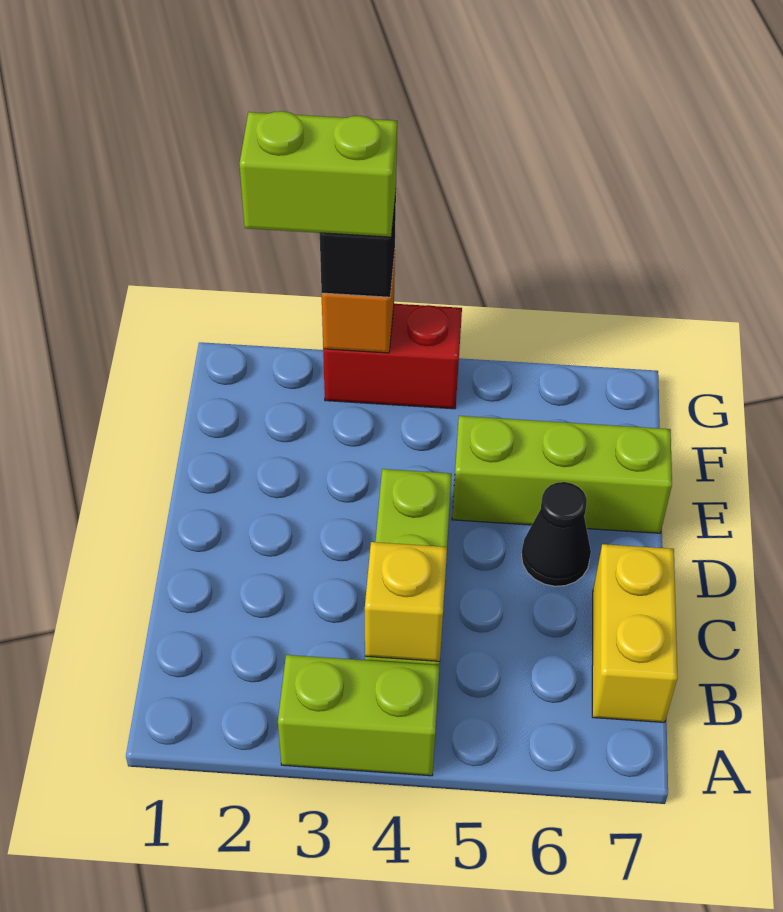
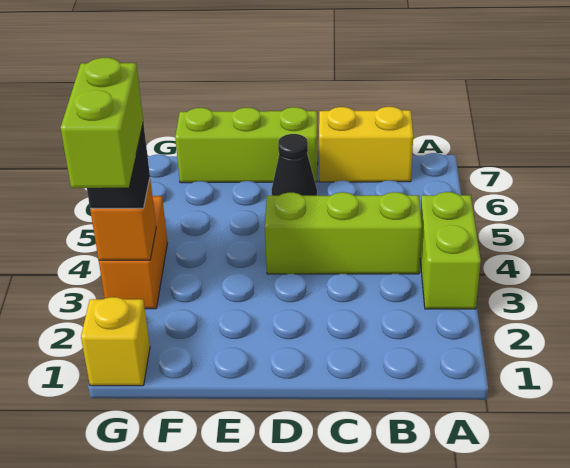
yellow 1x1 brick [365,542,447,661] -> yellow 1x1 brick moved to [81,297,150,386]
lime 1x3 brick [452,416,672,533] -> lime 1x3 brick turned to [175,107,318,183]
red 1x2 brick [323,304,462,409] -> orange 1x2 brick [99,196,167,309]

